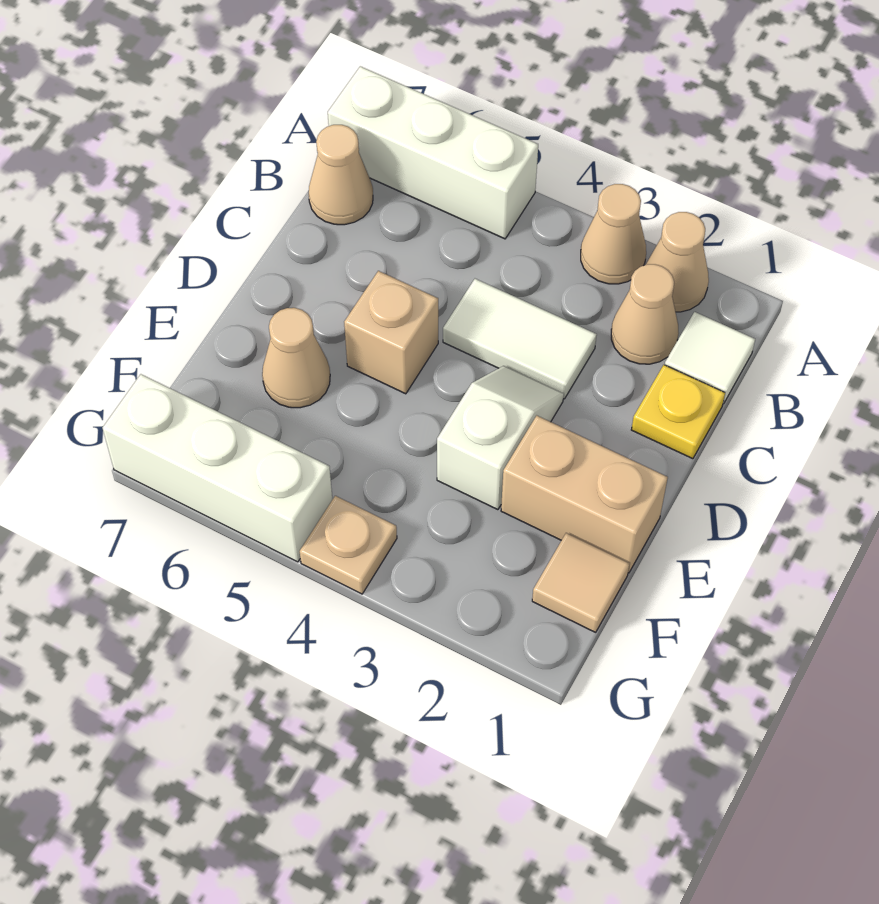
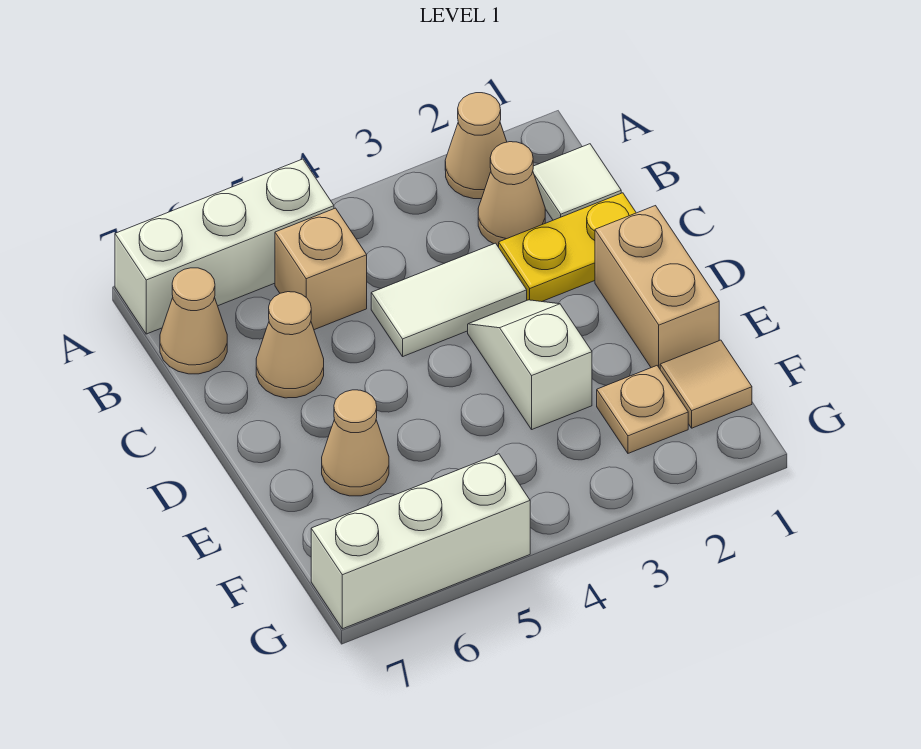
tan 1x1 cone [581,184,646,284] -> tan 1x1 cone moved to [256,292,324,398]
yellow 1x1 plate [631,365,725,459] -> yellow 1x2 plate [499,193,636,302]
tan 1x1 brick [344,271,438,394] -> tan 1x1 brick moved to [275,208,367,330]
tan 1x2 brick [501,416,668,573] -> tan 1x2 brick turned to [595,206,719,369]
tan 1x1 plate [300,496,397,594] -> tan 1x1 plate moved to [597,366,688,453]

